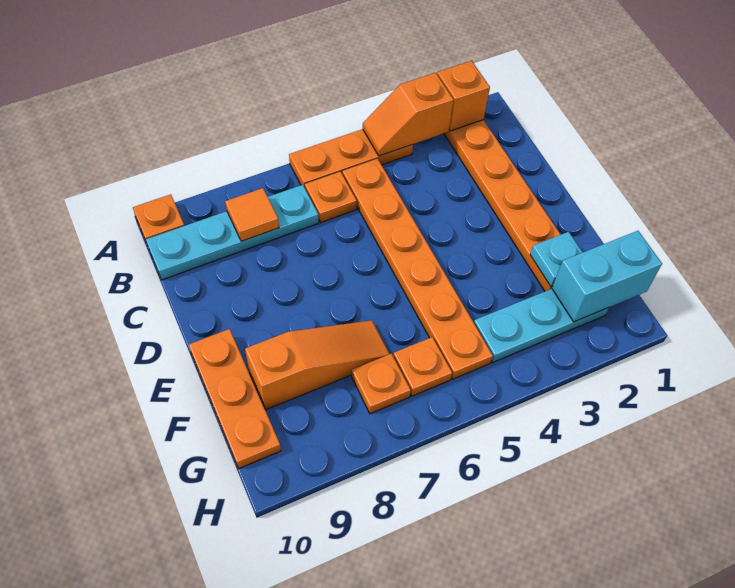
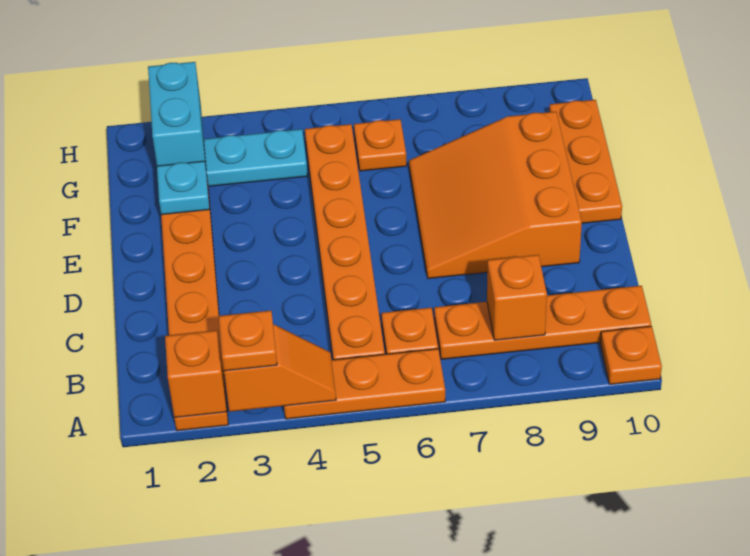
cyan 1x4 plate [146,185,319,280] -> orange 1x4 plate [434,286,651,359]
orange 1x1 tile [225,188,279,241] -> orange 1x1 brick [487,255,547,340]
orange 1x3 slope [245,320,390,410] -> orange 3x3 slope [409,112,582,278]
cyan 1x2 brick [552,231,662,322] -> cyan 1x2 brick turned to [148,62,206,166]
orange 1x1 plate [352,354,411,414] -> orange 1x1 plate moved to [219,311,277,371]

